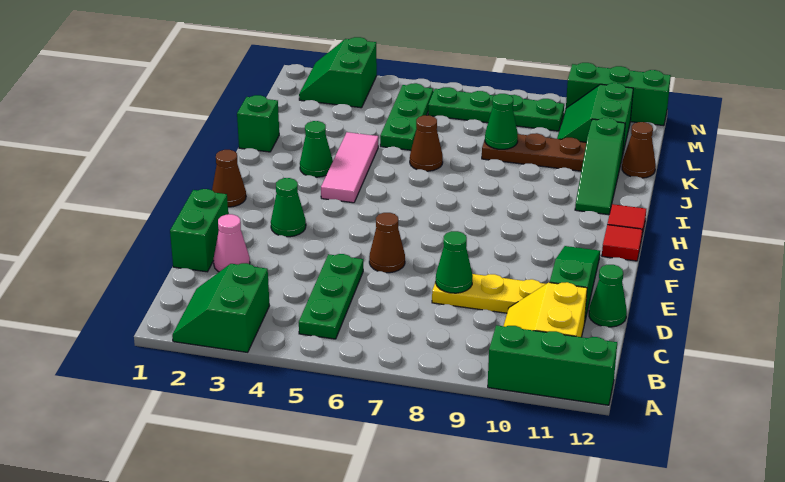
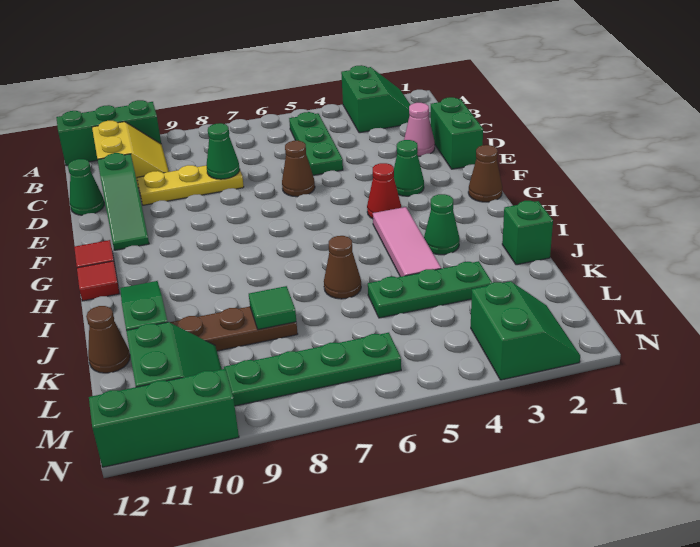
none -> red 1x1 cone [367,163,401,219]
green 1x3 plate [380,83,433,150] -> green 1x3 plate turned to [368,261,492,318]
green 1x1 cone [485,94,518,149] -> green 1x1 tile [249,286,296,330]

